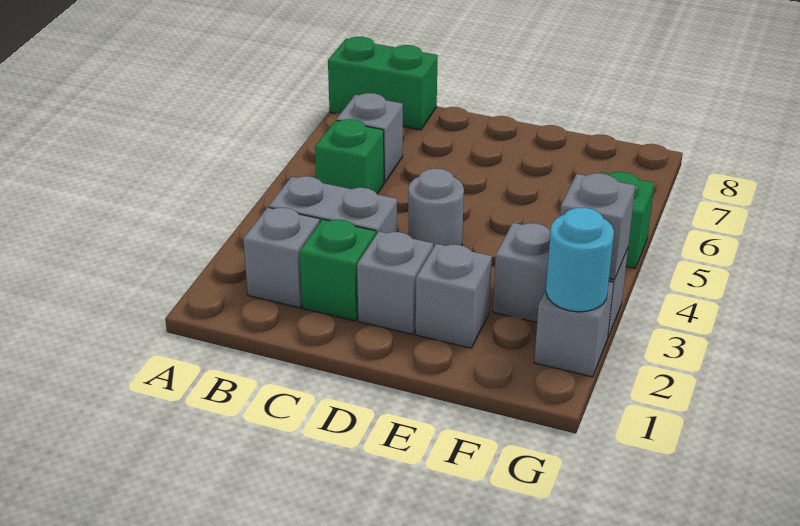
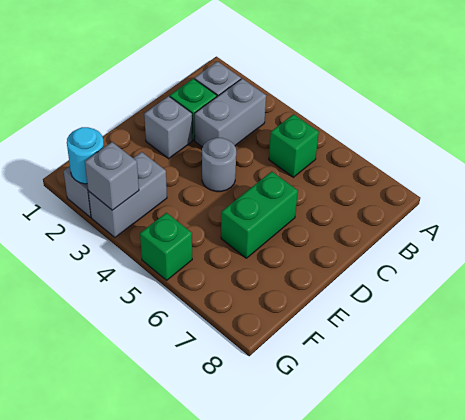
green 1x2 brick [328,37,438,130] -> green 1x2 brick moved to [221,171,298,258]
grey 1x1 brick [336,93,403,183] -> none
grey 1x1 brick [416,244,492,348] -> none

